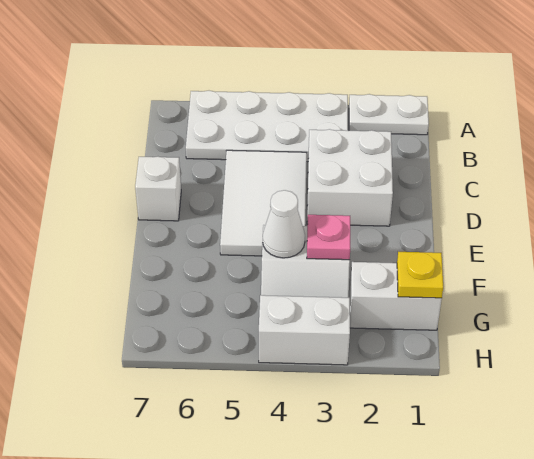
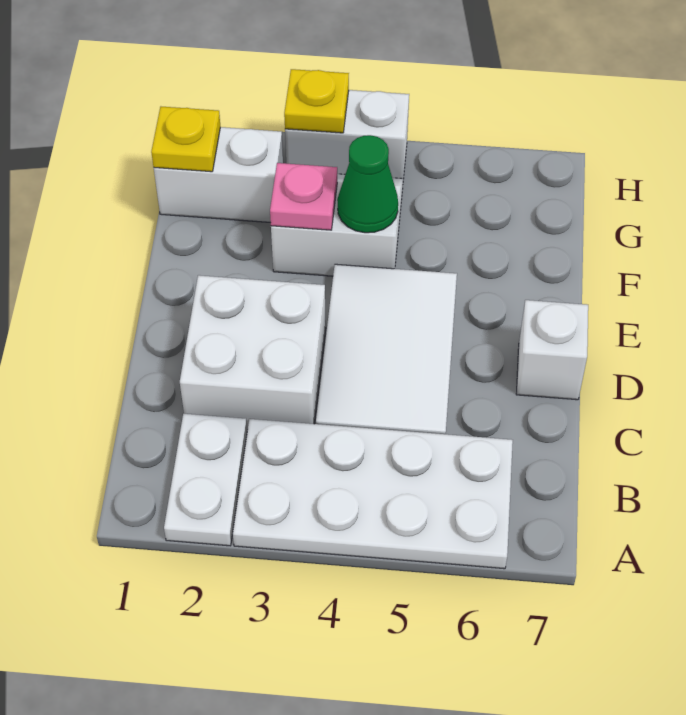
white 1x2 plate [349,94,429,135] -> white 1x2 plate turned to [164,414,247,546]
white 1x1 cone [263,190,305,258] -> green 1x1 cone [337,135,398,233]
none -> yellow 1x1 plate [284,69,349,133]

